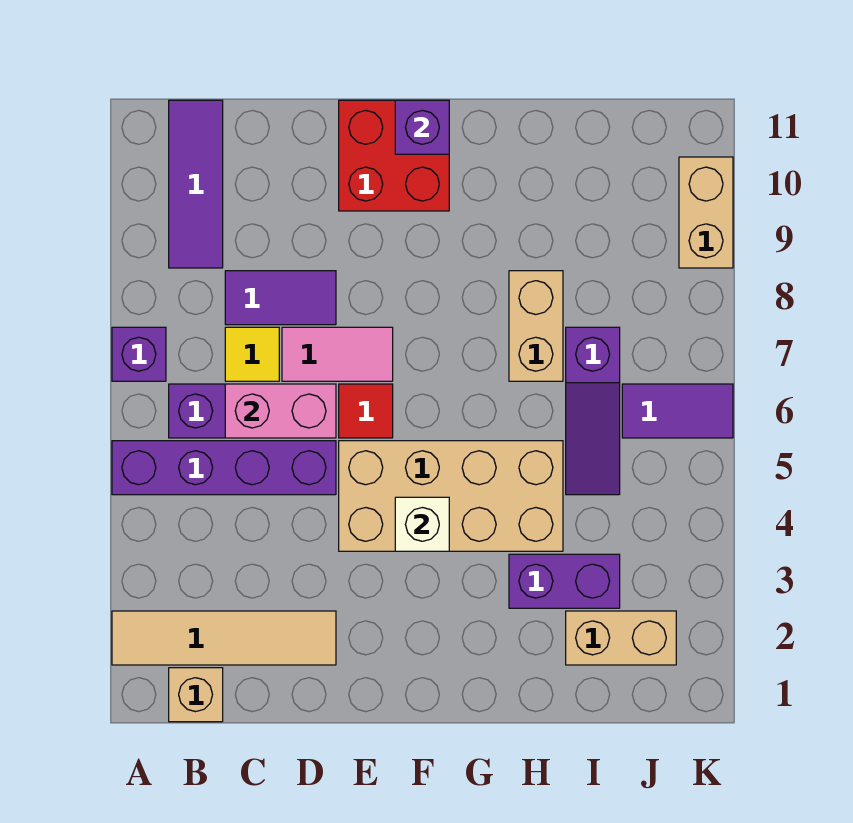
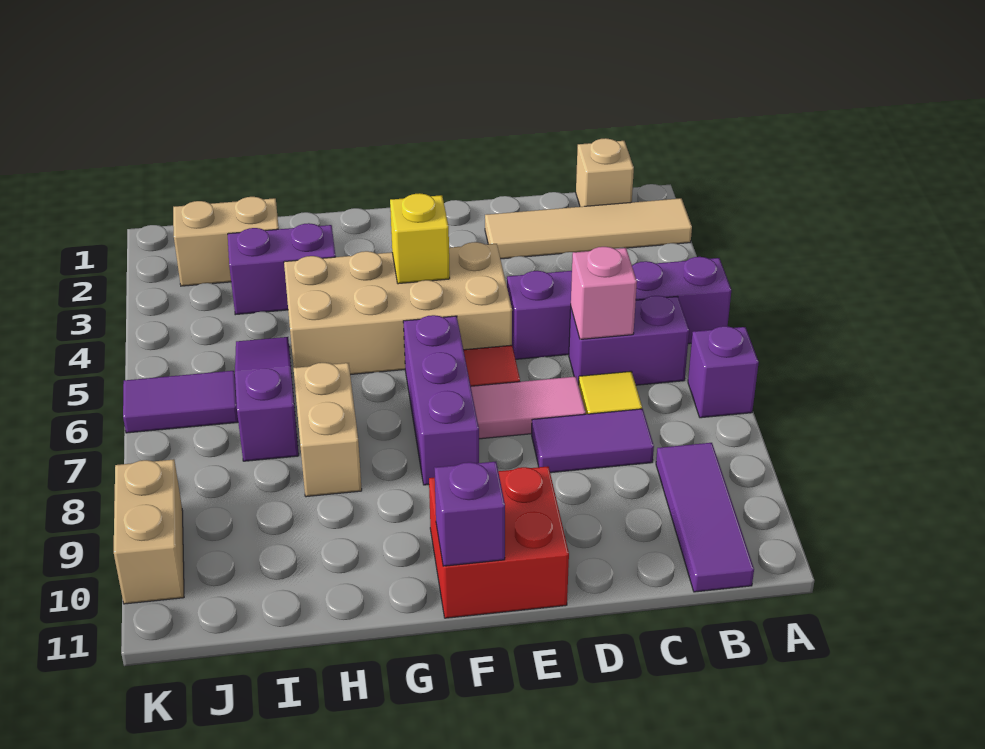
pink 1x2 brick [225,384,336,438] -> pink 1x1 brick [571,247,637,339]
white 1x1 brick [395,497,449,551] -> yellow 1x1 brick [390,193,450,284]
none -> purple 1x3 brick [403,315,479,485]

